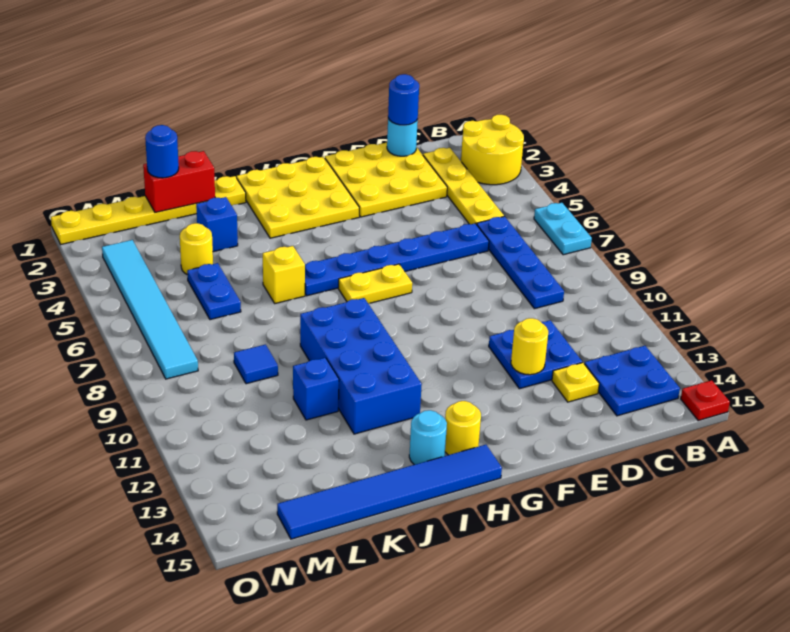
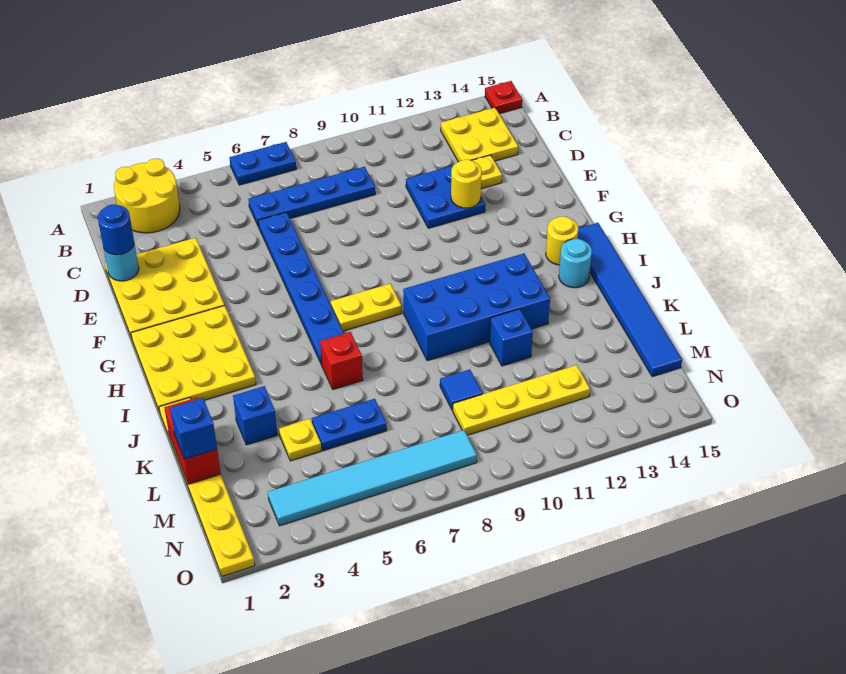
cyan 1x2 plate [534,203,592,255] -> blue 1x2 plate [229,142,296,185]
blue 2x2 plate [584,346,680,416] -> yellow 2x2 plate [441,108,518,162]
yellow 1x4 plate [423,148,504,225] -> yellow 1x4 plate moved to [453,365,590,435]
yellow 1x2 plate [338,264,412,304] -> yellow 1x2 plate turned to [331,284,402,331]
yellow 1x1 brick [263,246,305,303] -> red 1x1 brick [320,332,363,389]
blue 1x1 round brick [145,125,179,178] -> blue 1x1 brick [170,398,217,459]
yellow 1x1 round brick [180,223,213,275] -> yellow 1x1 plate [279,419,322,461]

